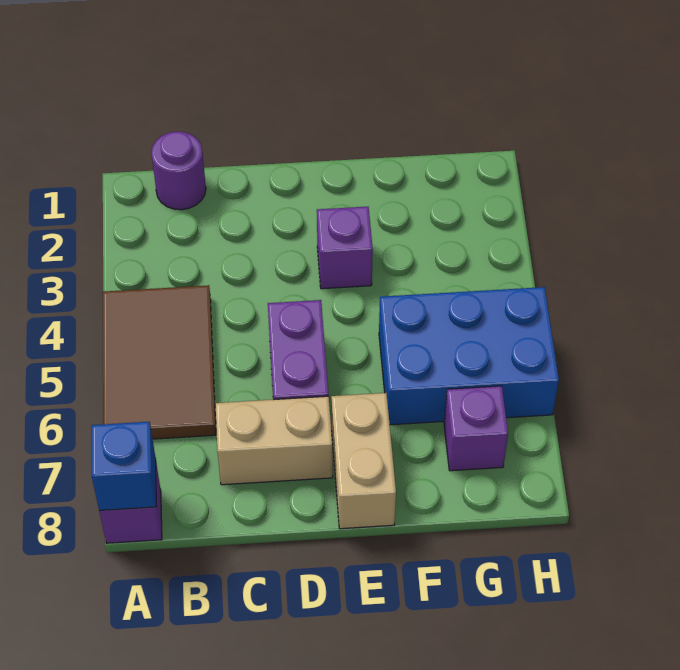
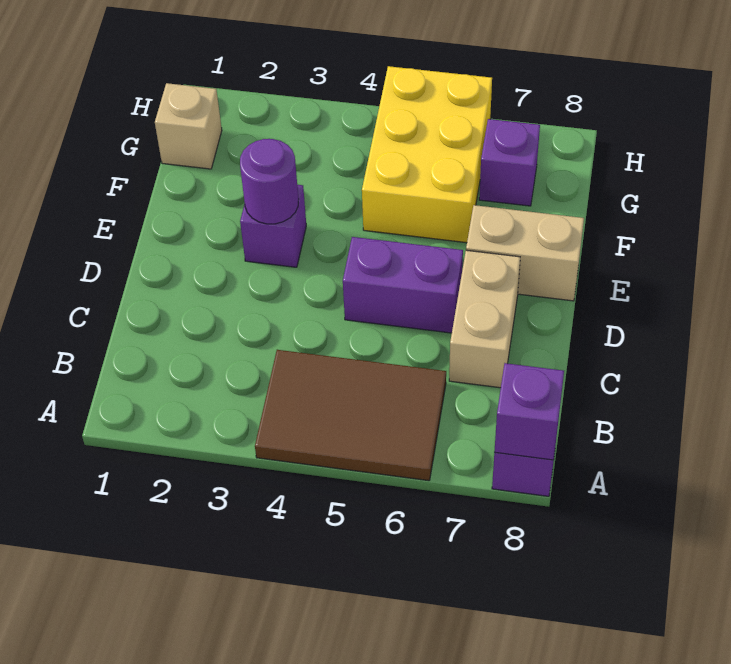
blue 1x1 brick [92,422,157,511] -> purple 1x1 brick [494,363,564,460]
purple 1x1 round brick [151,131,206,210] -> purple 1x1 round brick moved to [240,139,298,224]
blue 2x3 brick [379,287,559,425] -> yellow 2x3 brick [362,66,492,243]
none -> tan 1x1 brick [155,83,222,169]

